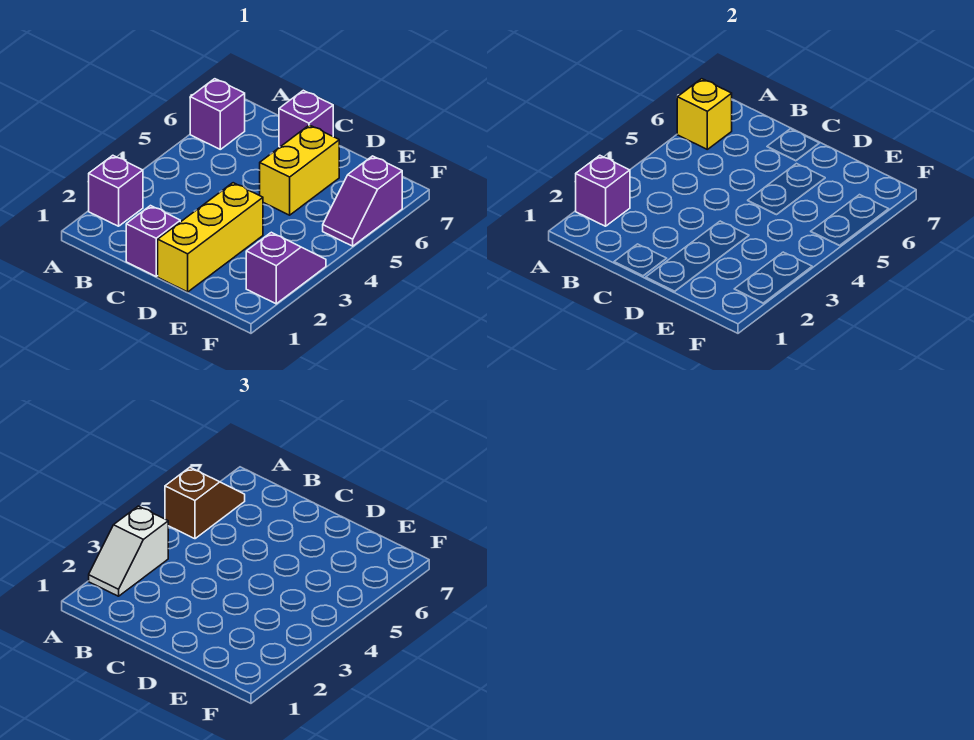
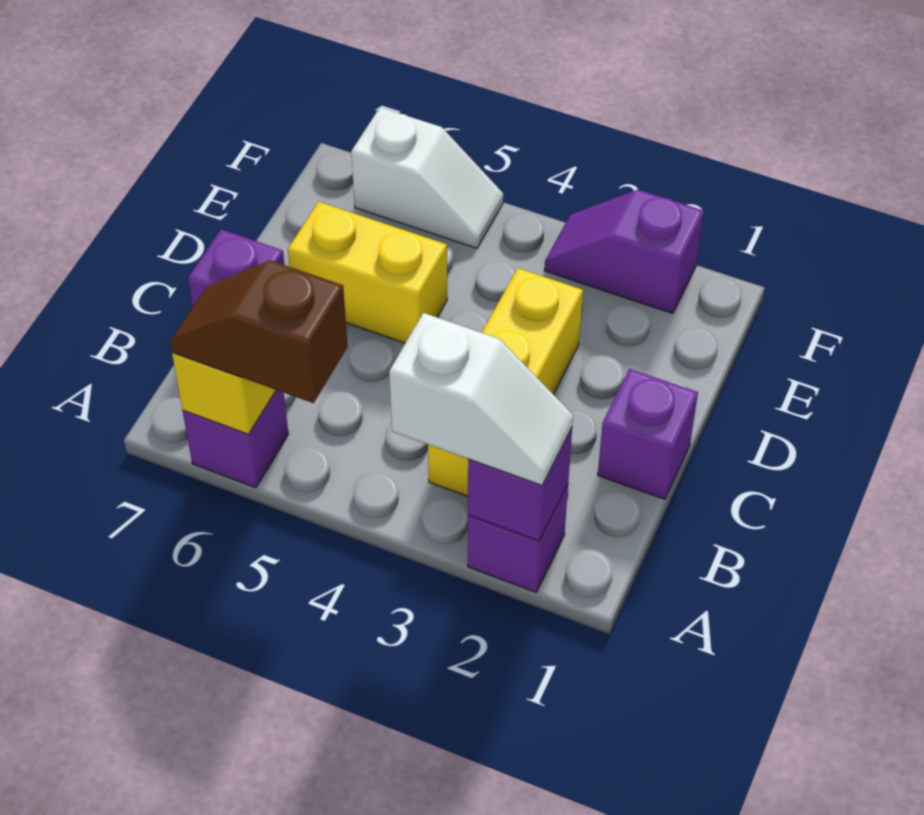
yellow 1x3 brick [158,183,263,292] -> yellow 1x3 brick turned to [428,268,583,496]
purple 1x2 slope [323,156,402,246] -> white 1x2 slope [351,107,503,248]

